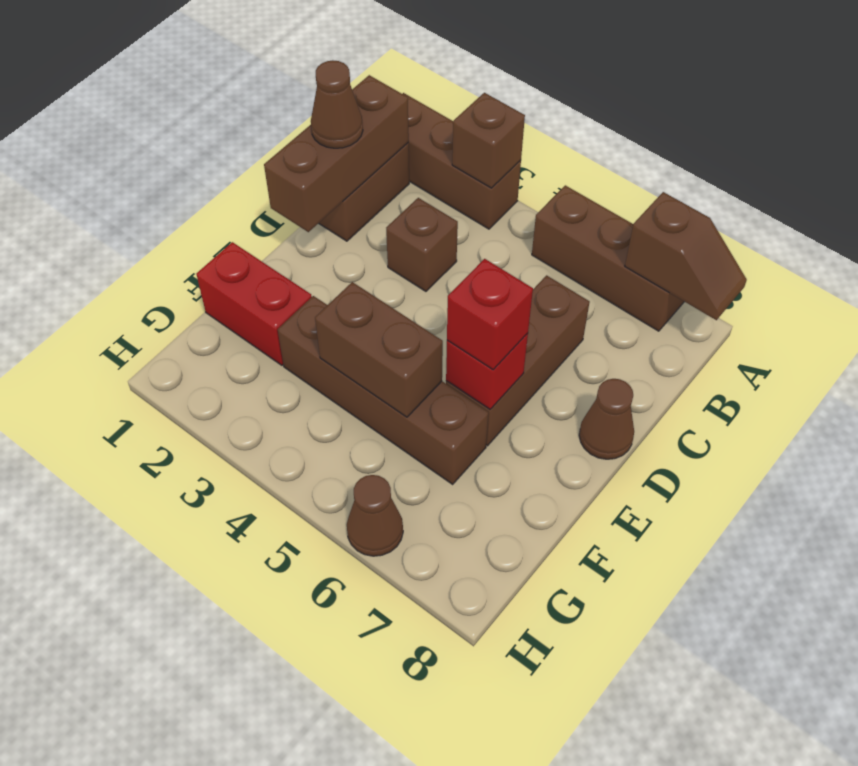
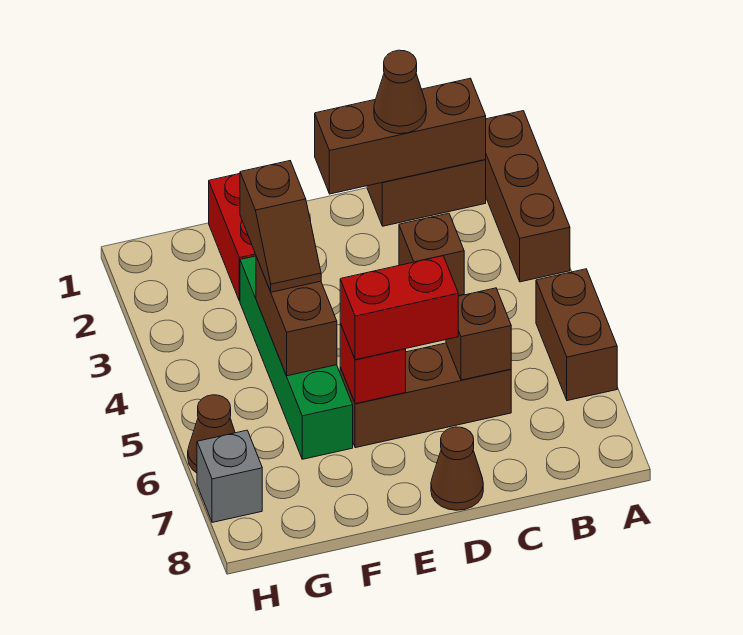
brown 1x1 brick [452,93,525,188] -> brown 1x1 brick moved to [446,288,511,380]
brown 1x3 brick [532,185,684,331] -> brown 1x2 brick [536,269,617,401]
brown 1x2 slope [625,192,747,320] -> brown 1x2 slope moved to [240,161,321,292]
red 1x1 brick [447,259,533,370] -> red 1x2 brick [340,256,458,360]
brown 1x4 brick [278,296,488,484] -> green 1x4 brick [240,256,353,459]
none -> grey 1x1 brick [197,430,262,522]

